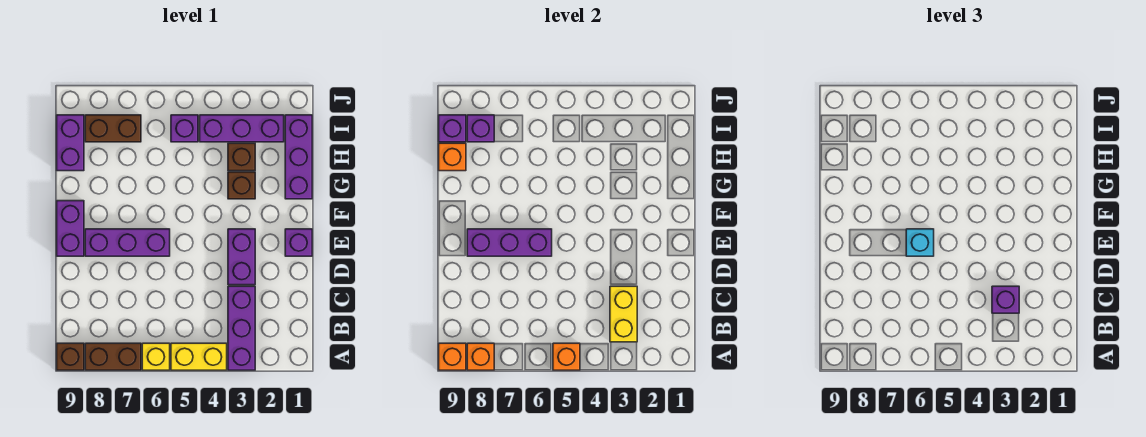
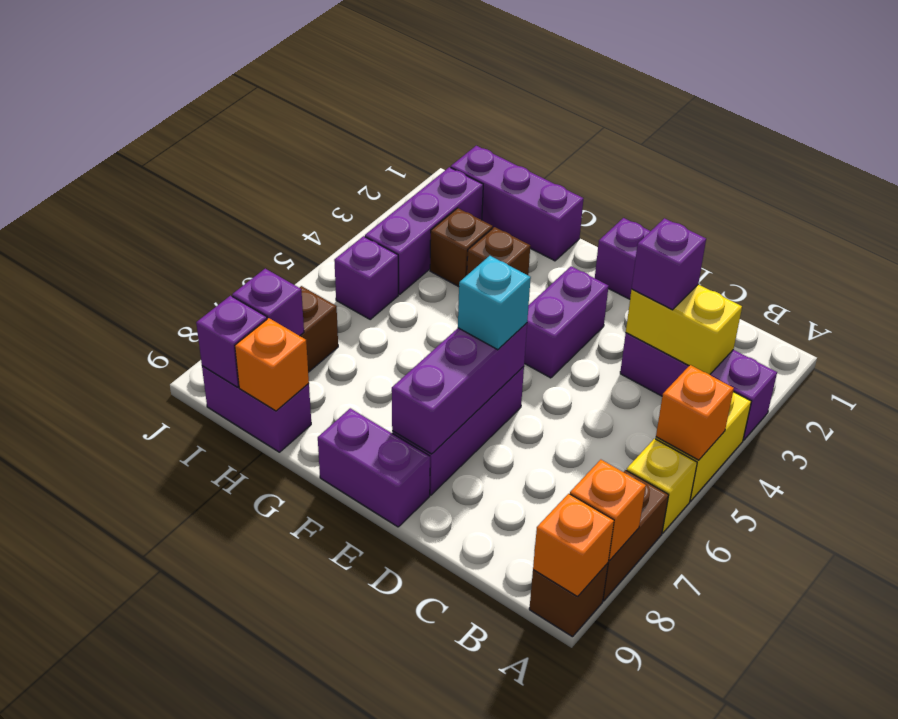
purple 1x2 brick [228,229,255,285] -> purple 1x2 brick turned to [524,266,609,378]

